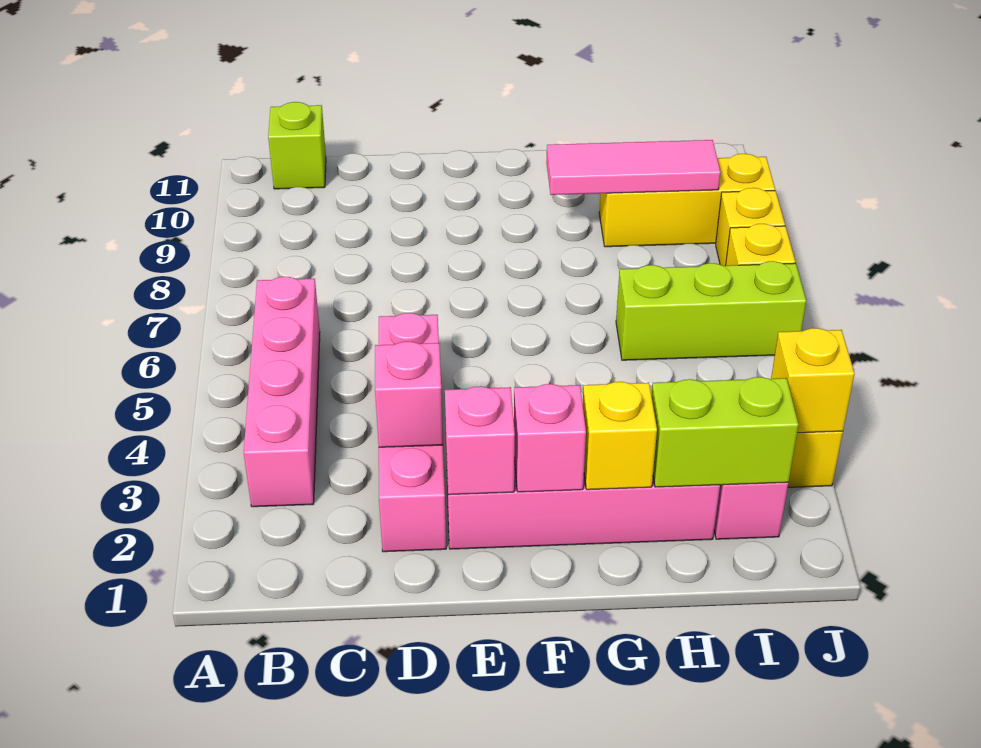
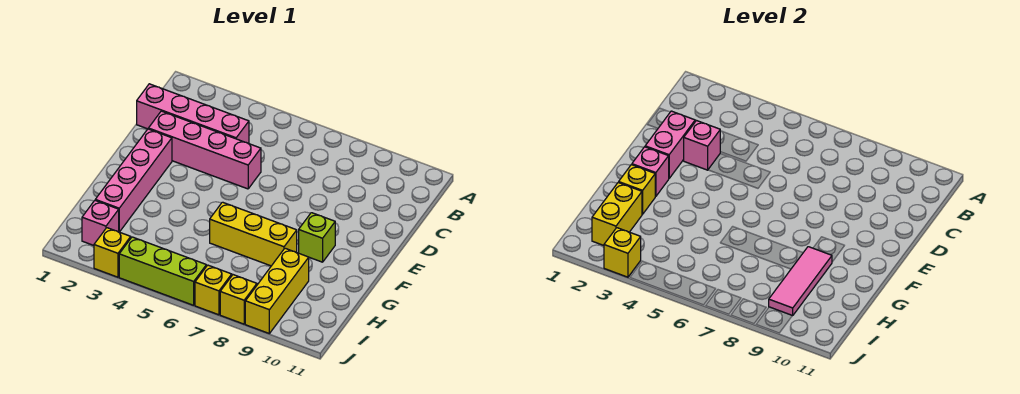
pink 1x4 brick [244,277,320,507] -> pink 1x4 brick moved to [137,84,249,144]
lime 1x1 brick [268,102,326,189] -> lime 1x1 brick moved to [299,213,335,262]
pink 1x1 brick [445,386,515,495] -> pink 1x2 brick [645,111,695,178]
none -> yellow 1x3 brick [210,202,297,266]
lime 1x2 brick [651,377,799,487] -> yellow 1x2 brick [592,182,642,245]
lime 1x3 brick [616,261,806,360] -> lime 1x3 brick turned to [119,237,206,305]

